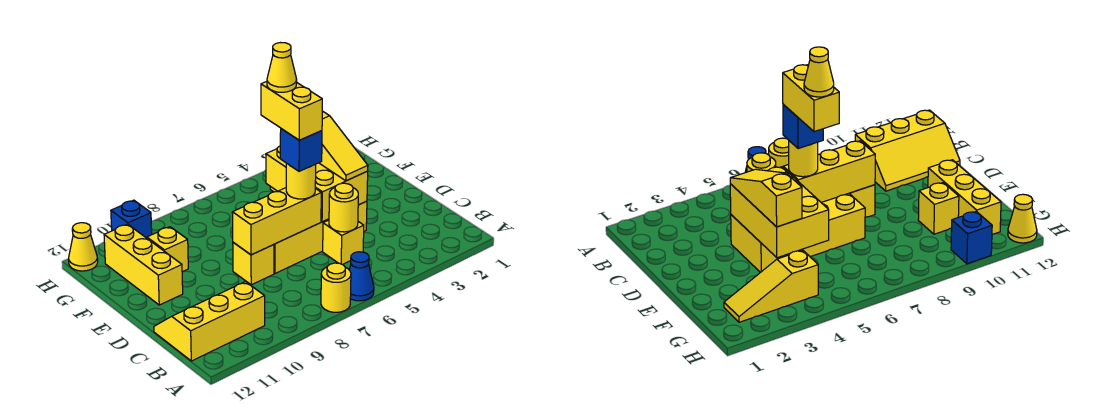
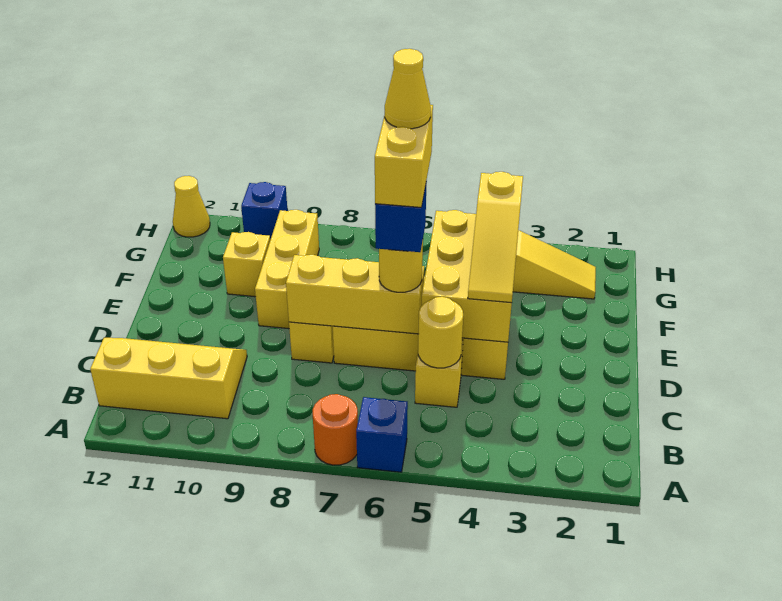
blue 1x1 cone [349,252,374,301] -> blue 1x1 brick [356,397,408,472]
yellow 1x1 round brick [321,263,351,312] -> orange 1x1 round brick [313,394,358,465]
yellow 1x3 brick [104,224,183,305] -> yellow 1x3 brick moved to [255,210,319,329]

